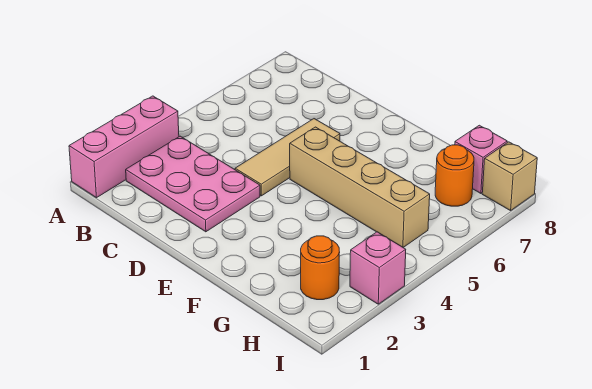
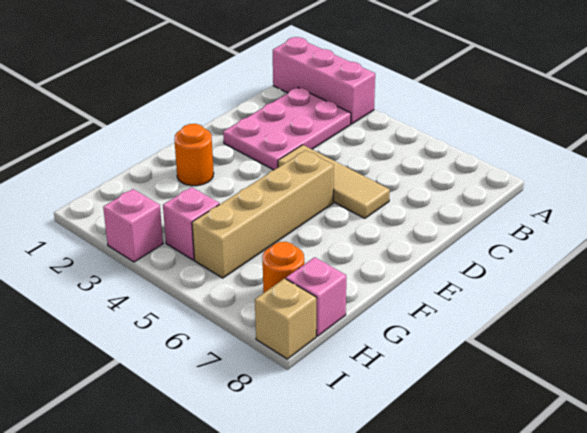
orange 1x1 round brick [301,236,340,300] -> orange 1x1 round brick moved to [174,124,214,186]
none -> pink 1x1 brick [163,187,219,260]

